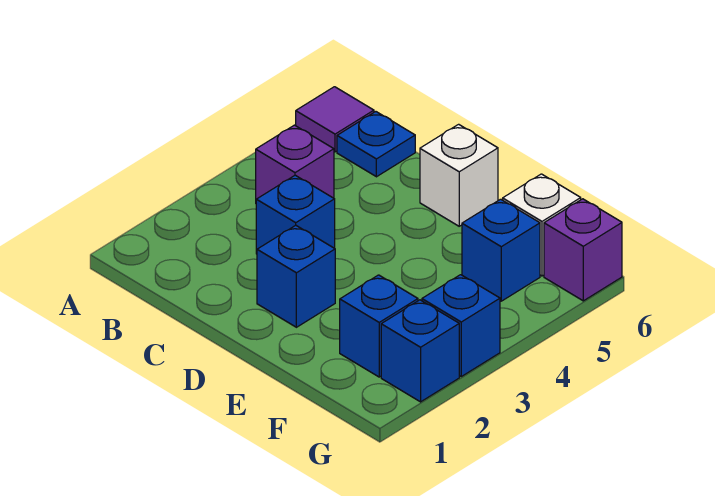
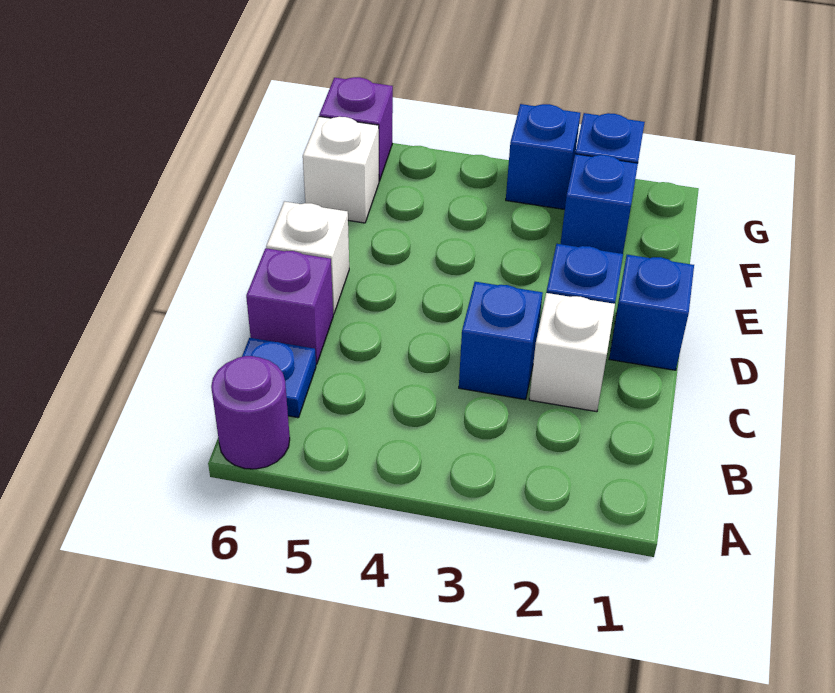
purple 1x1 tile [296,87,374,152] -> purple 1x1 round brick [211,356,290,469]
purple 1x1 brick [256,125,334,199] -> purple 1x1 brick moved to [246,248,333,364]
none -> white 1x1 brick [529,293,615,412]
blue 1x1 brick [462,199,540,301] -> blue 1x1 brick moved to [609,255,694,370]

